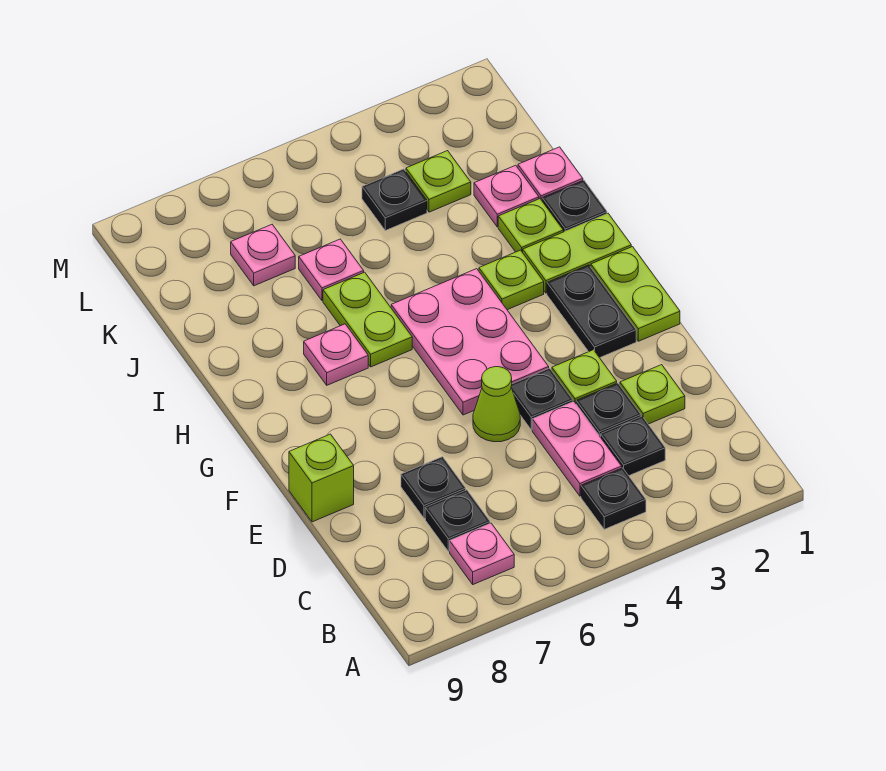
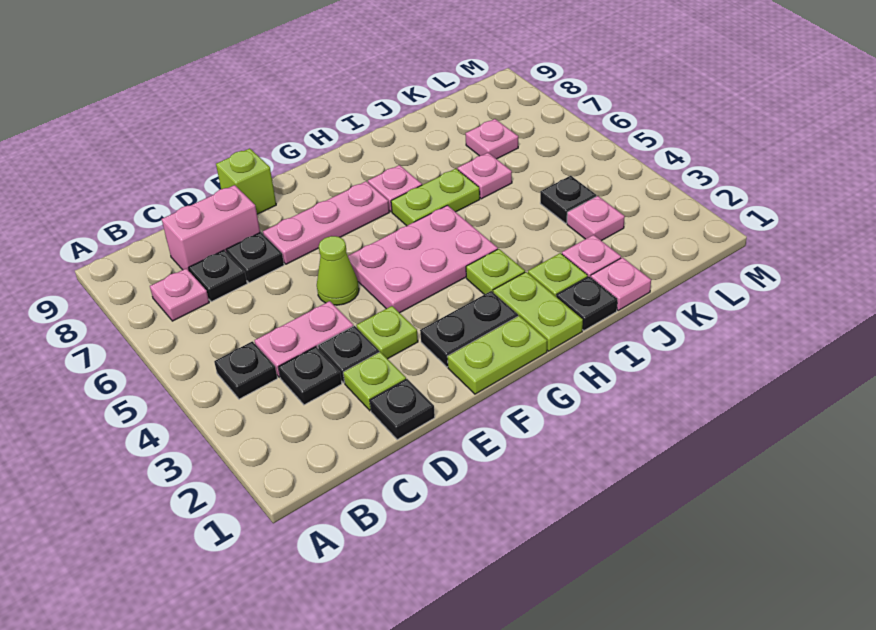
none -> pink 1x2 brick [162,185,260,270]
black 1x1 plate [511,368,573,430] -> black 1x1 plate moved to [370,379,435,440]
none -> pink 1x3 plate [263,181,389,264]
lime 1x1 plate [406,151,471,212] -> pink 1x1 plate [567,196,625,241]

